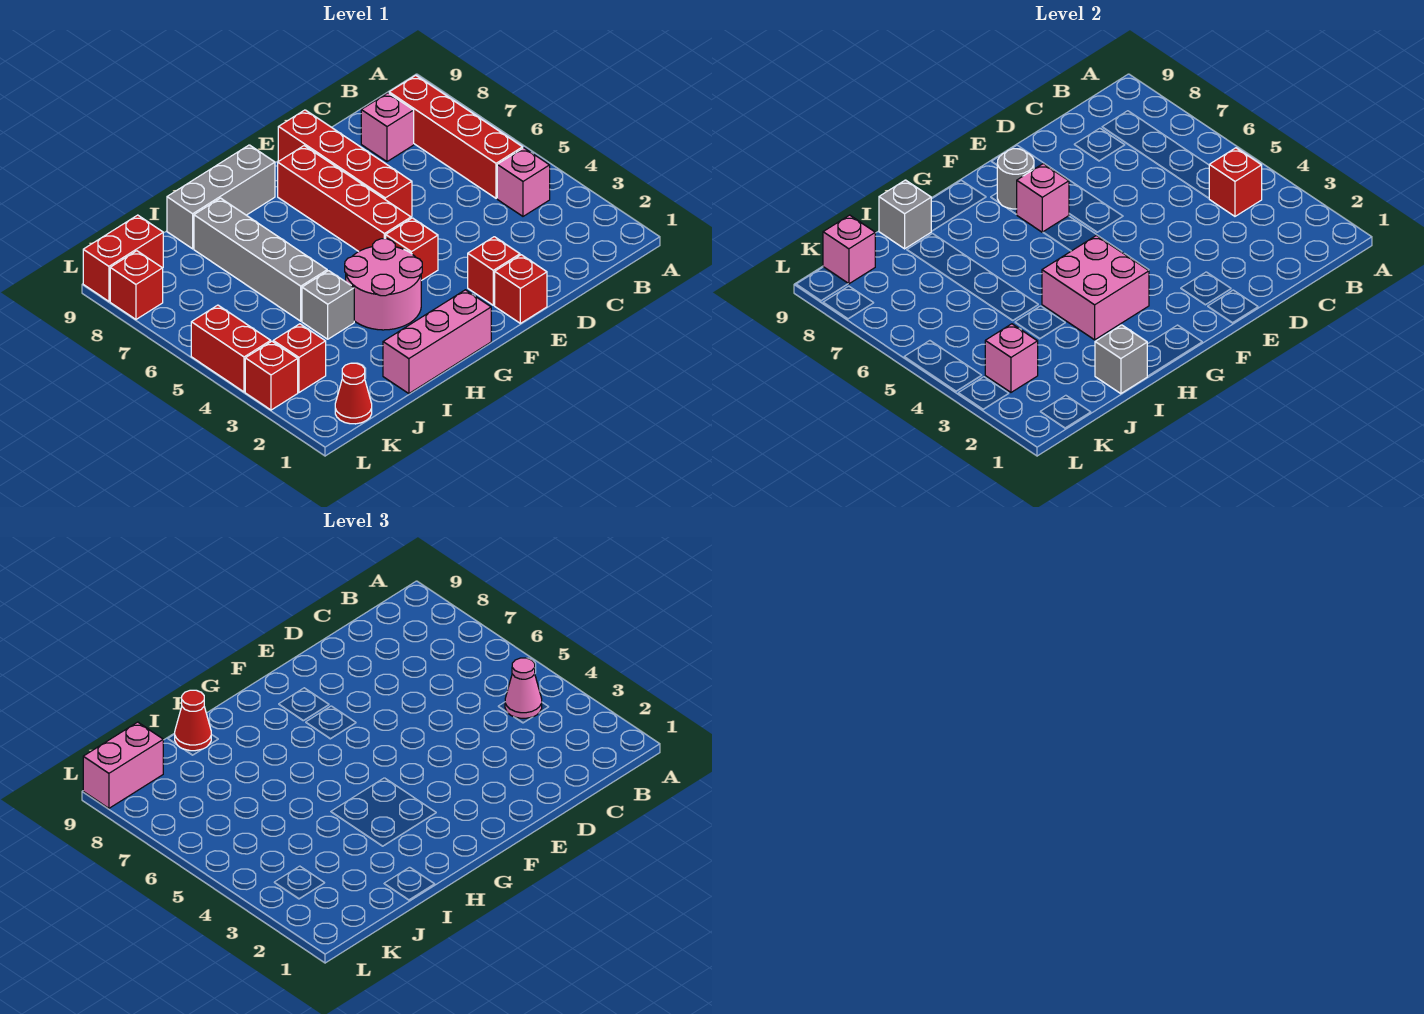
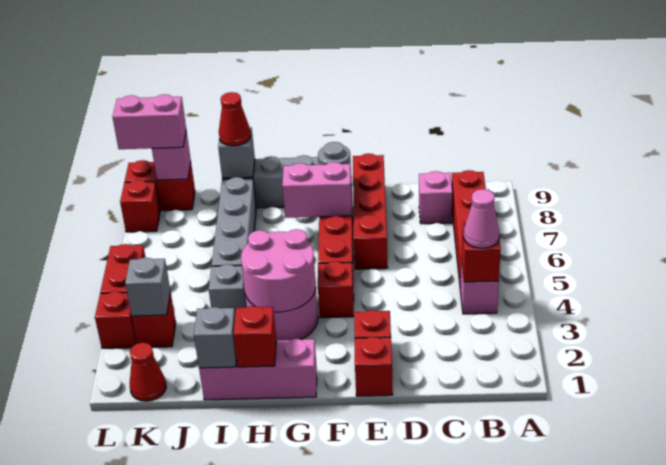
pink 1x1 brick [1016,164,1069,232] -> pink 1x2 brick [282,162,352,218]
pink 2x2 brick [1042,236,1149,340] -> pink 2x2 round brick [241,229,316,312]
none -> red 1x1 brick [234,306,276,367]
pink 1x1 brick [985,324,1038,392] -> grey 1x1 brick [125,257,171,316]

